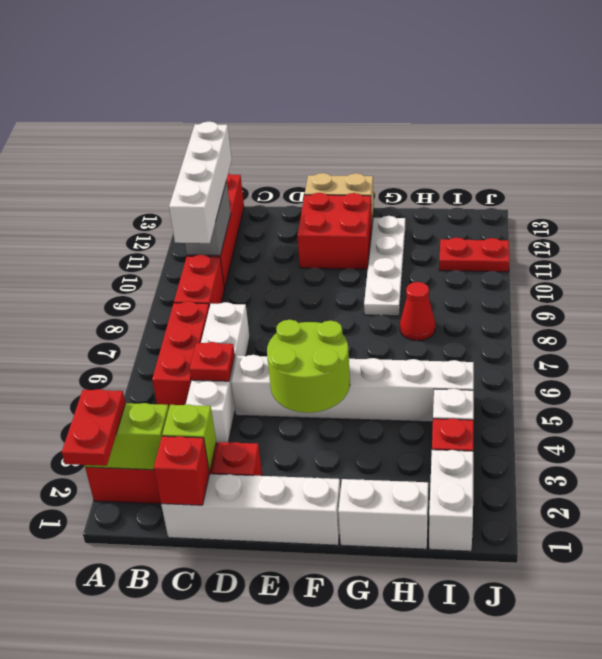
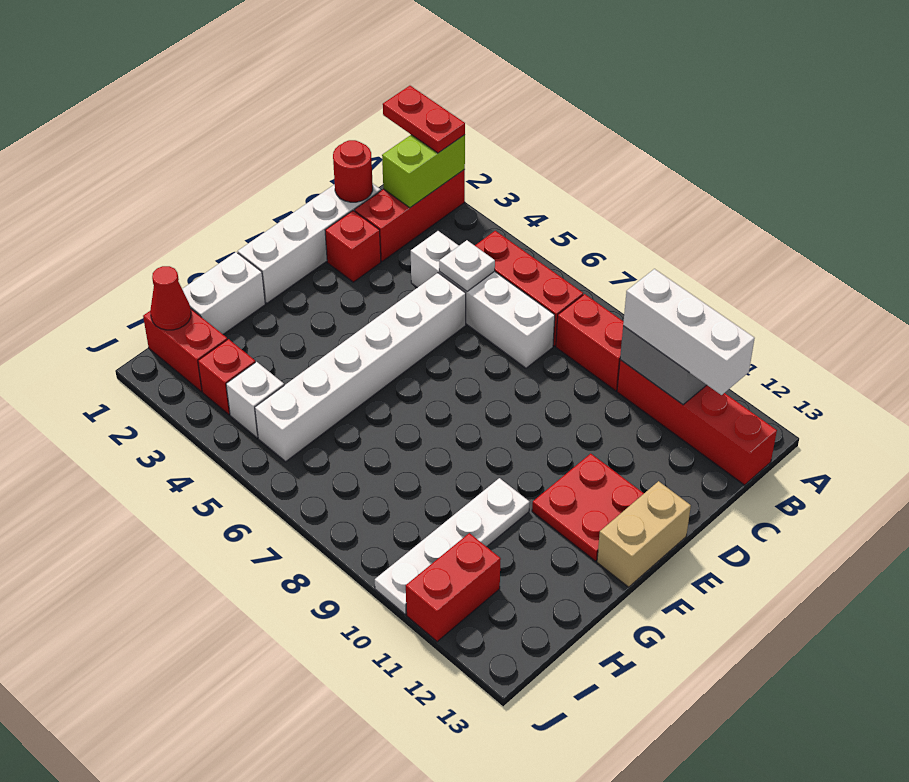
white 1x4 brick [169,121,232,243] -> white 1x3 brick [623,269,755,395]
red 1x1 brick [154,436,209,505] -> red 1x1 round brick [333,140,373,202]
lime 1x1 brick [162,404,216,472] -> none
red 1x1 plate [190,342,235,381] -> white 1x1 plate [439,240,495,291]
lime 2x2 round brick [267,320,350,413] -> none
red 2x2 brick [297,193,372,269] -> red 2x2 plate [532,454,644,561]
white 1x4 plate [364,216,405,316] -> white 1x4 plate turned to [375,478,530,614]
red 1x1 cone [400,282,435,341] -> red 1x1 cone moved to [150,266,191,330]
white 1x2 brick [429,450,473,551] -> red 1x2 brick [143,309,227,392]
red 1x2 plate [439,238,509,272] -> red 1x2 brick [406,533,501,641]

